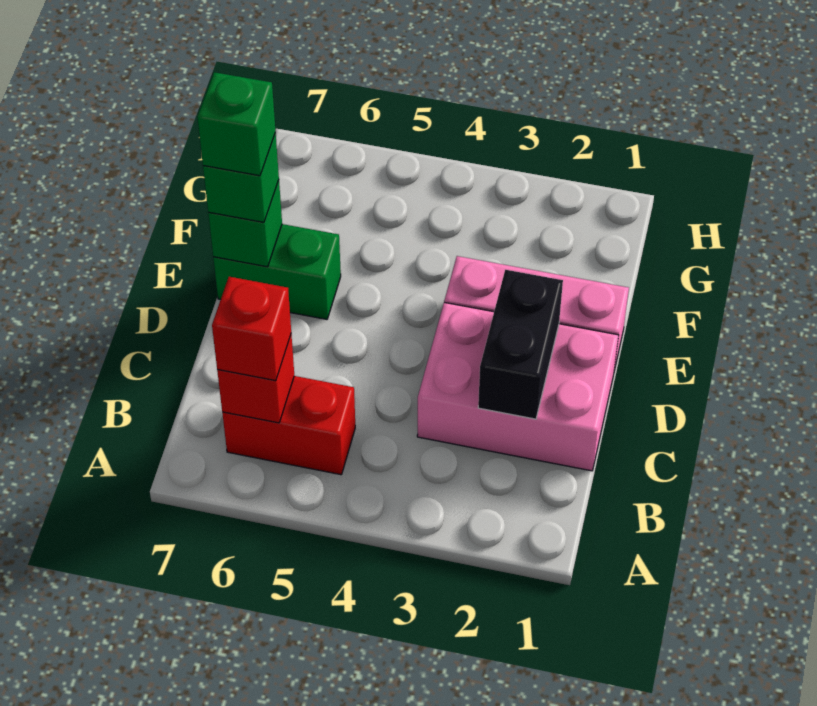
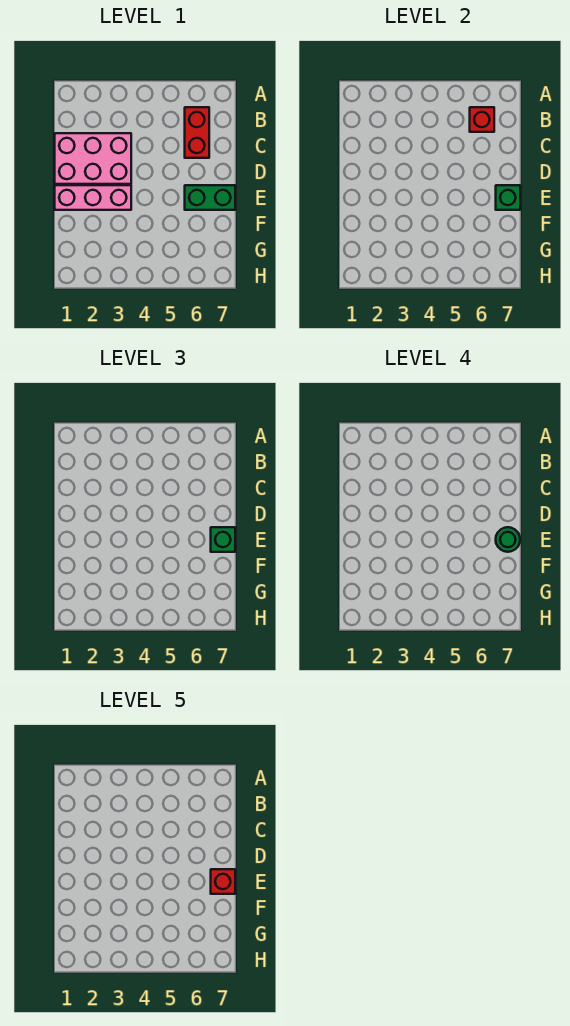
red 1x2 brick [222,376,355,475] -> red 1x2 brick turned to [185,107,209,158]
red 1x1 brick [212,277,291,381] -> red 1x1 brick moved to [211,869,235,894]
black 1x2 brick [478,270,563,419] -> none
green 1x1 brick [197,72,276,176] -> green 1x1 round brick [496,527,520,552]

